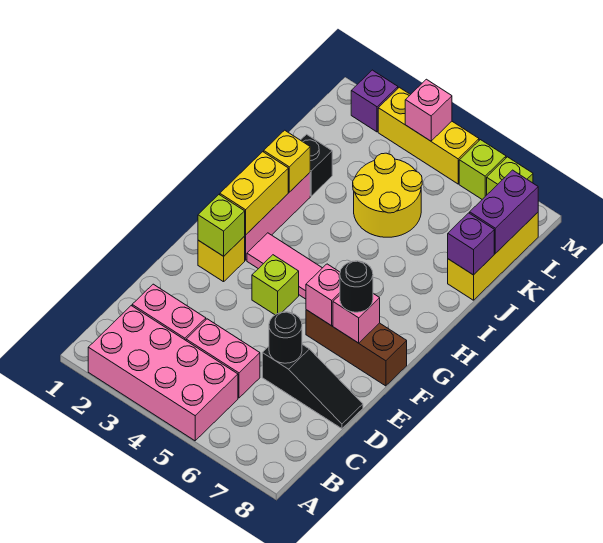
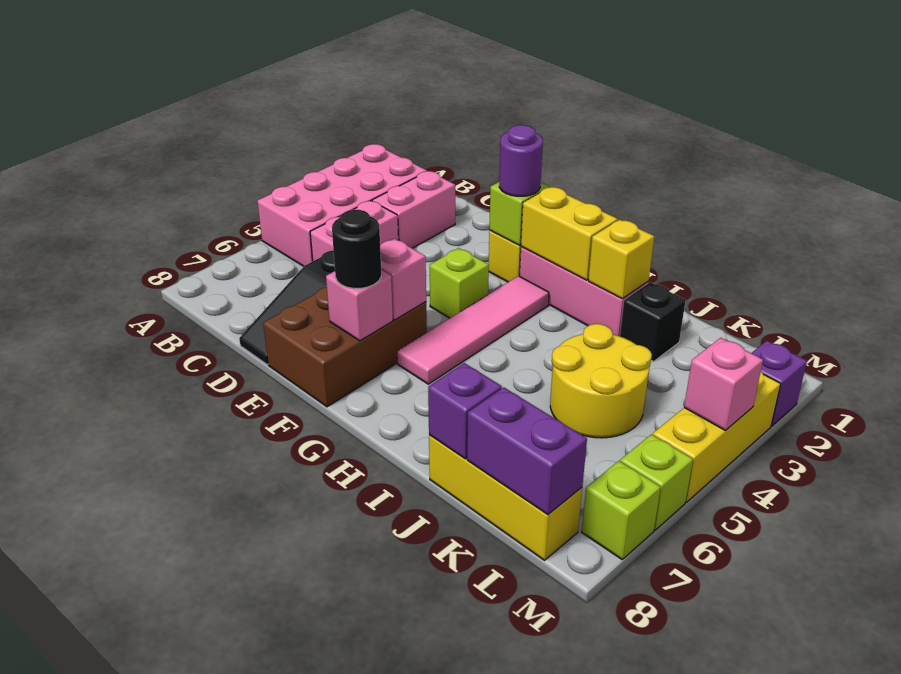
black 1x1 round brick [269,312,302,363] -> none
none -> purple 1x1 round brick [499,125,543,196]
brown 1x3 brick [306,310,407,386] -> brown 2x3 brick [263,287,427,407]

